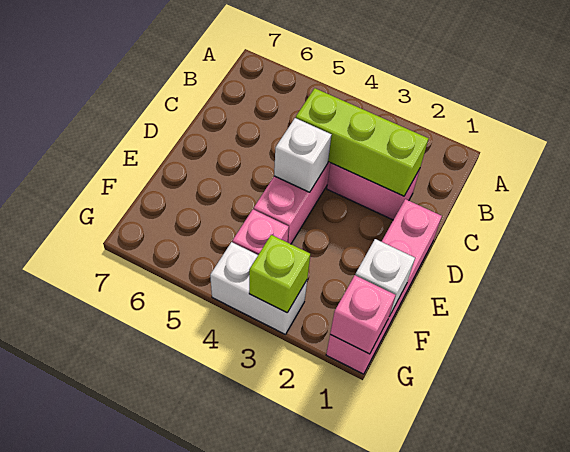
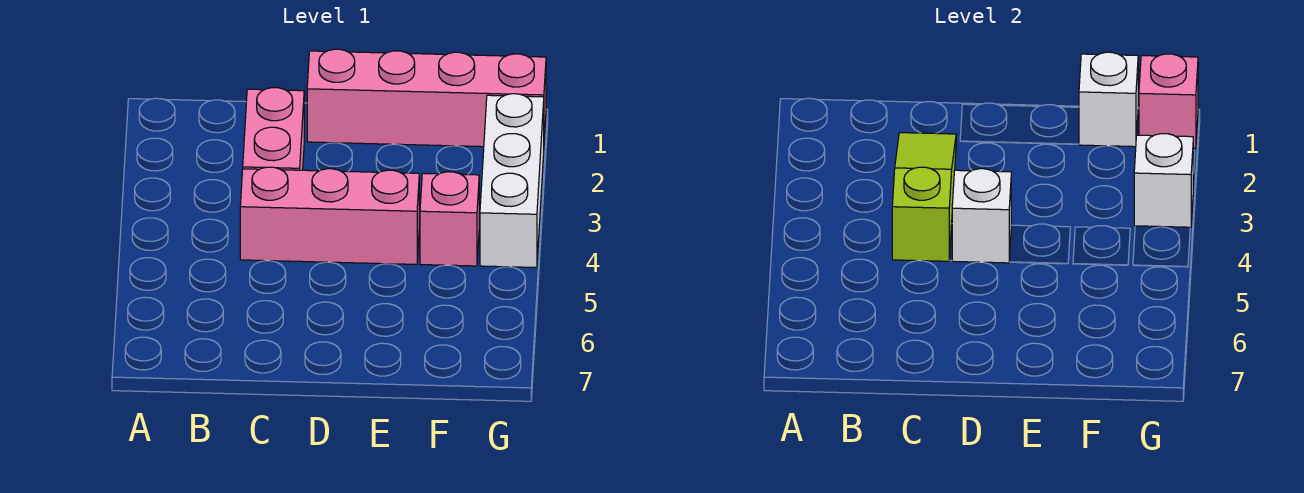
lime 1x3 brick [296,88,429,196] -> lime 1x3 slope [892,133,956,261]
white 1x2 brick [210,242,307,335] -> white 1x3 brick [480,94,544,268]
lime 1x1 brick [249,235,310,313] -> white 1x1 brick [1134,134,1193,228]

